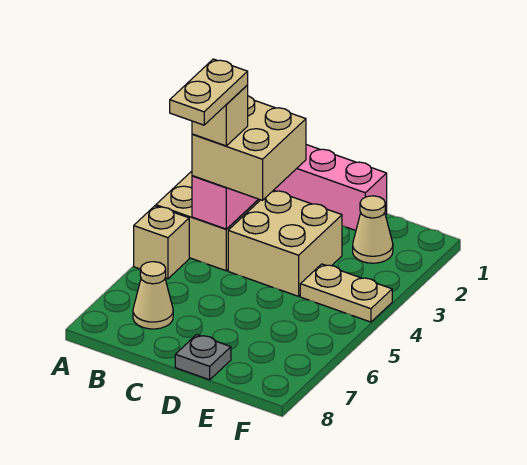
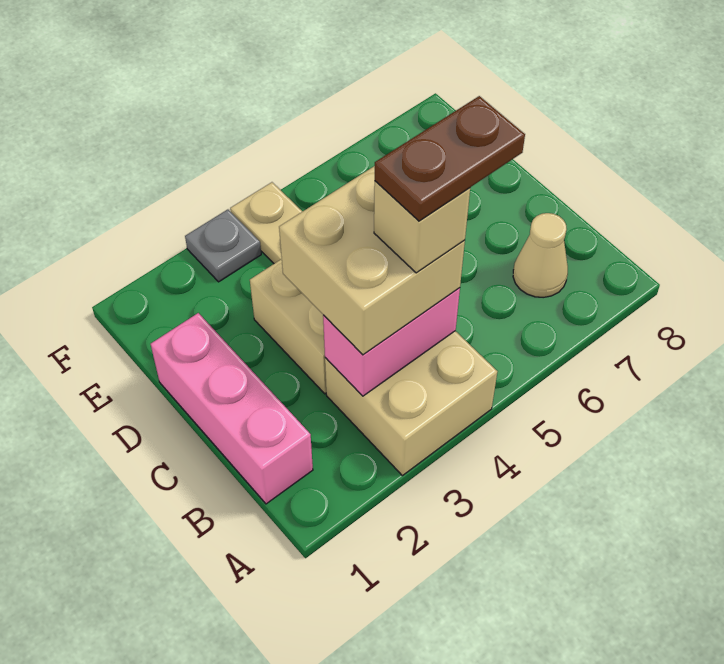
tan 1x1 brick [134,206,189,279] -> none
tan 1x2 plate [170,59,248,125] -> brown 1x2 plate [375,96,525,221]
grey 1x1 plate [175,335,231,380] -> grey 1x1 plate moved to [185,210,261,282]
tan 1x1 cone [353,196,393,263] -> none

